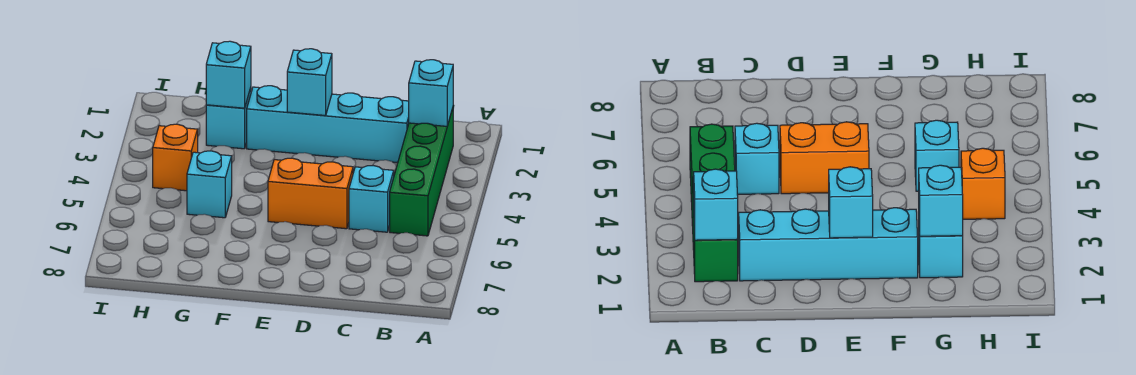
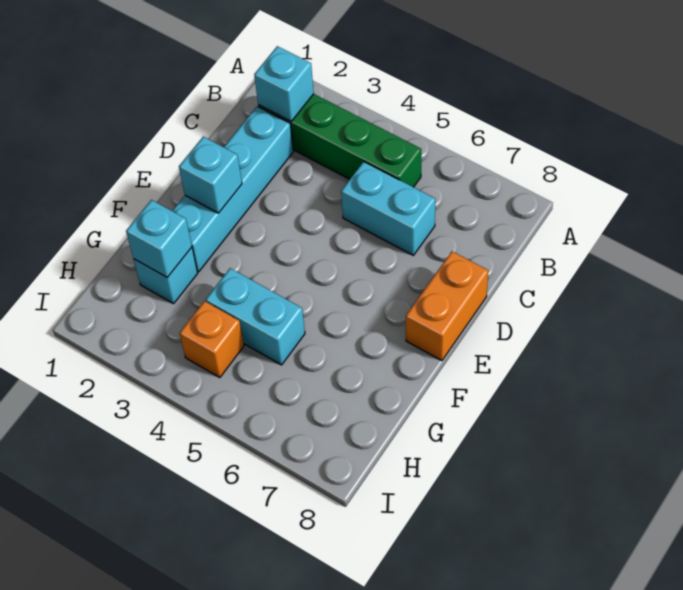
cyan 1x1 brick [349,166,394,232] -> cyan 1x2 brick [341,162,435,255]
orange 1x2 brick [268,158,353,229] -> orange 1x2 brick moved to [406,251,488,361]
cyan 1x1 brick [187,151,232,218] -> cyan 1x2 brick [206,268,305,365]

